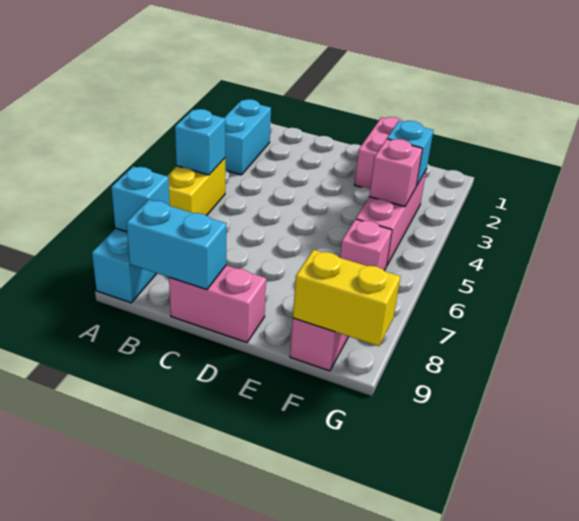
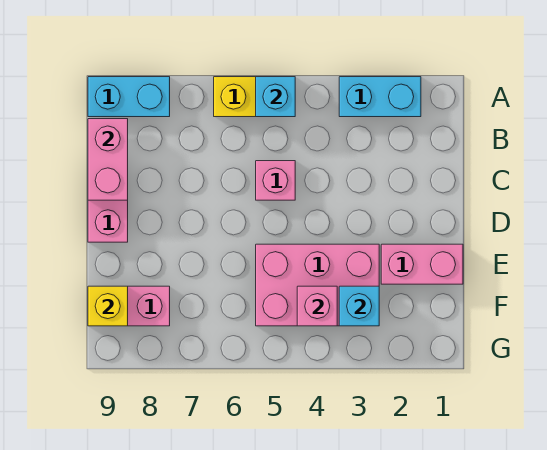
cyan 1x1 brick [111,166,170,232] -> none
cyan 1x2 brick [126,200,227,290] -> pink 1x2 brick [88,119,128,200]
pink 1x3 brick [356,169,427,265] -> pink 2x3 brick [256,244,379,326]
pink 1x1 brick [340,219,392,271] -> pink 1x1 brick moved to [256,161,295,200]
yellow 1x2 brick [293,250,400,346] -> yellow 1x1 brick [88,286,128,326]

